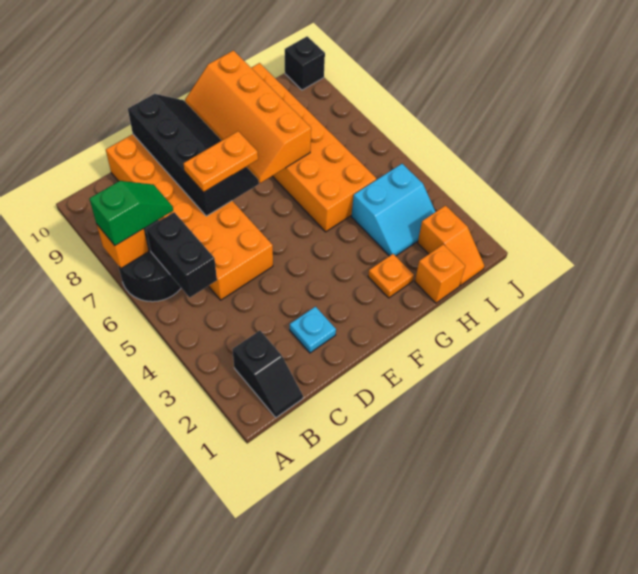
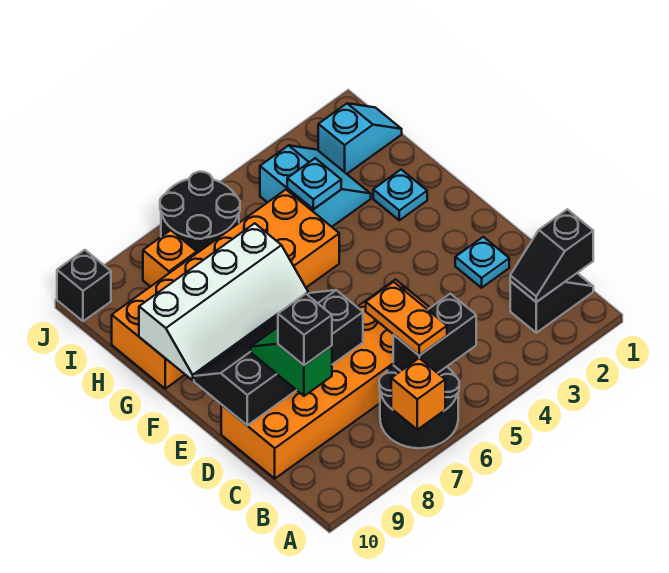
green 1x2 slope [89,181,173,246] -> green 1x2 slope moved to [251,327,332,396]
none -> black 1x2 slope [510,209,593,302]
none -> black 1x1 brick [278,294,332,365]
orange 1x2 plate [183,131,258,192] -> orange 1x2 plate moved to [366,282,447,355]
orange 2x4 slope [185,51,311,183] -> white 2x4 slope [139,223,308,380]
orange 1x1 plate [368,254,414,298] -> cyan 1x1 plate [373,170,427,220]
orange 1x1 brick [415,244,465,303] -> orange 1x1 brick moved to [143,230,197,287]
none -> cyan 1x1 plate [287,158,341,209]
orange 1x2 slope [418,206,484,286] -> cyan 1x2 slope [318,103,402,174]
none -> black 2x2 round brick [160,172,240,253]

